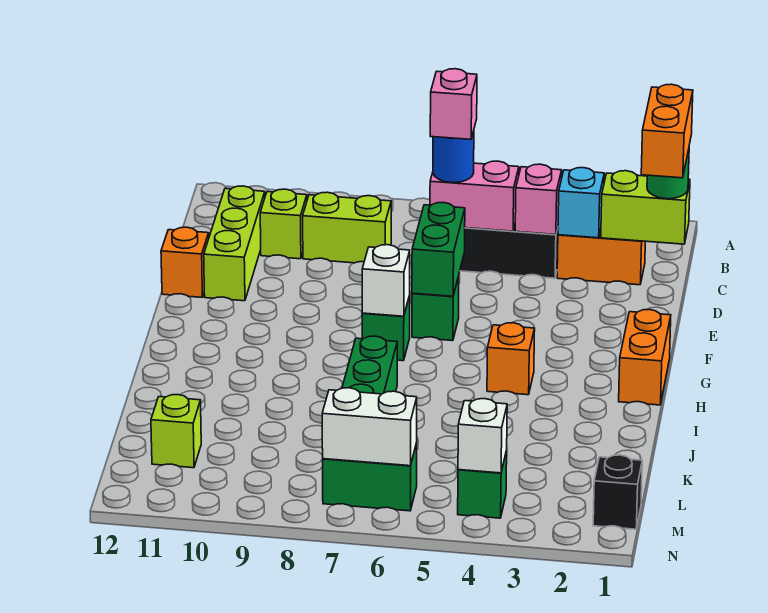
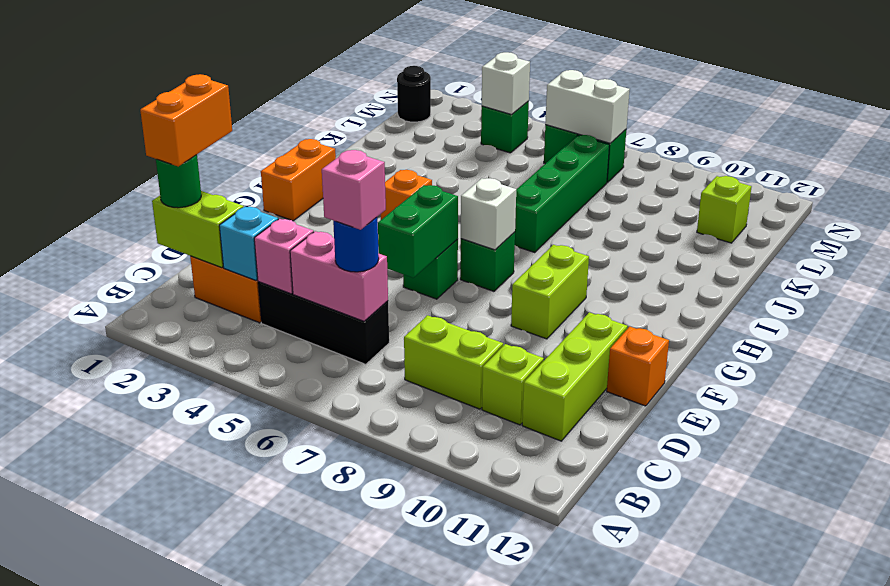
none -> lime 1x2 brick [511,245,589,339]
black 1x1 brick [593,455,642,529] -> black 1x1 round brick [397,66,431,122]

